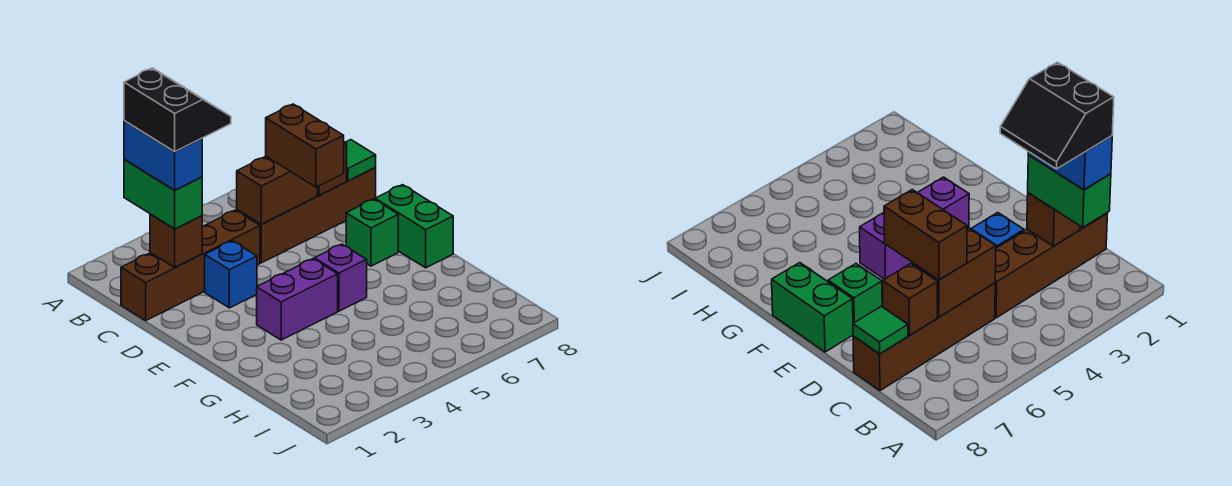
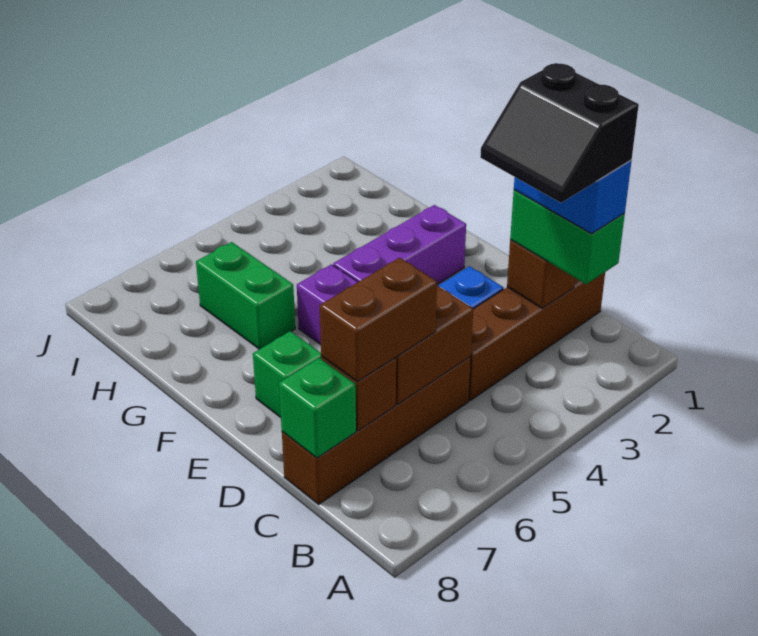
brown 1x2 brick [266,104,344,187] -> brown 1x2 brick turned to [320,258,437,382]
green 1x1 tile [345,140,376,181] -> green 1x1 brick [279,358,356,458]
green 1x2 brick [375,185,453,268] -> green 1x2 brick moved to [196,242,295,349]
purple 1x2 brick [257,259,338,340] -> purple 1x3 brick [333,205,466,284]

